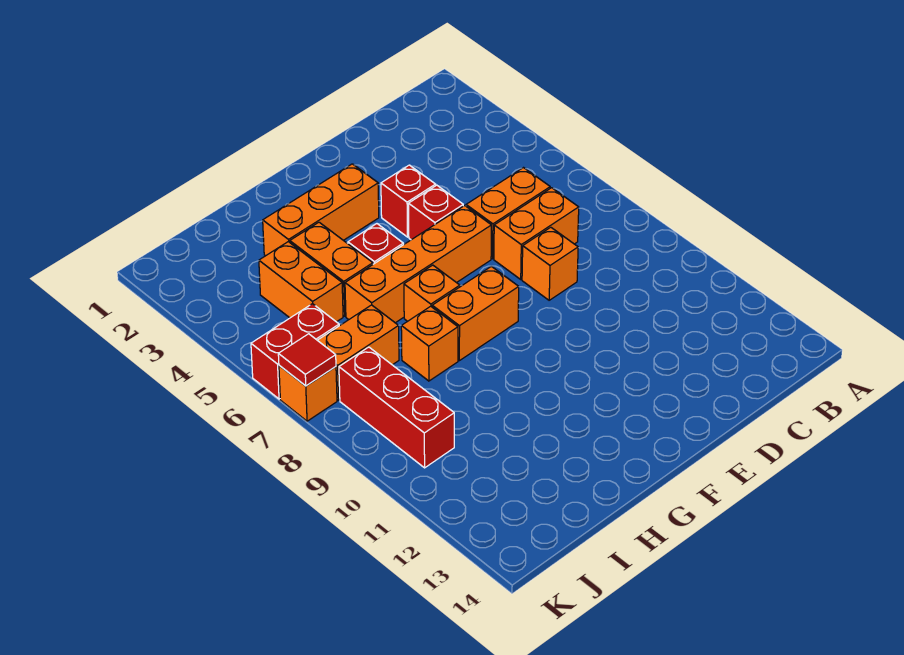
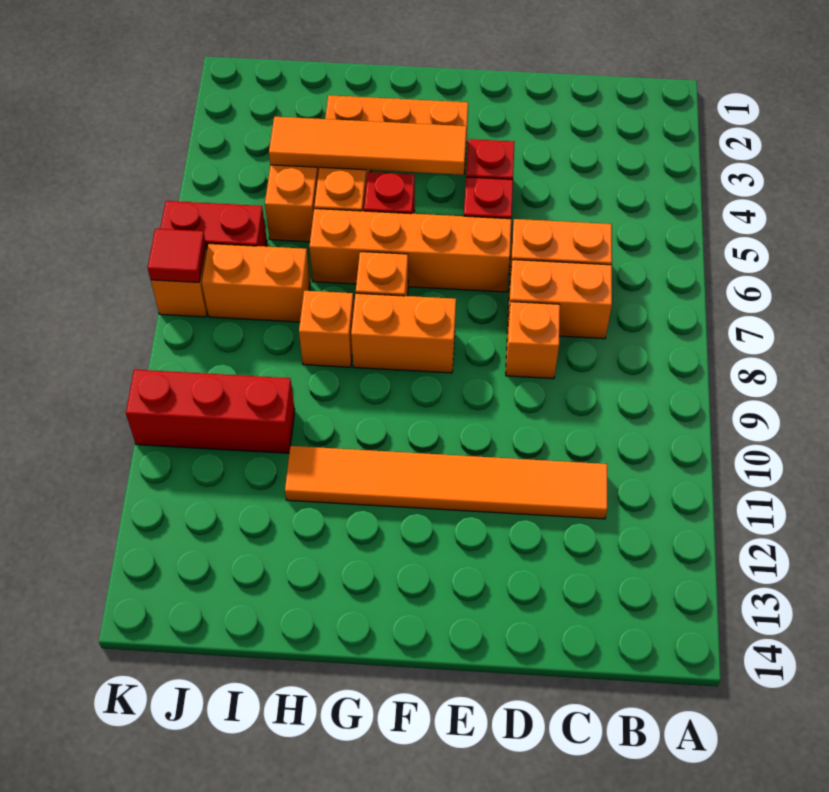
none -> orange 1x6 tile [285,446,607,519]
none -> orange 1x4 tile [269,117,467,175]
red 1x3 brick [339,347,454,468] -> red 1x3 brick turned to [126,370,295,453]

